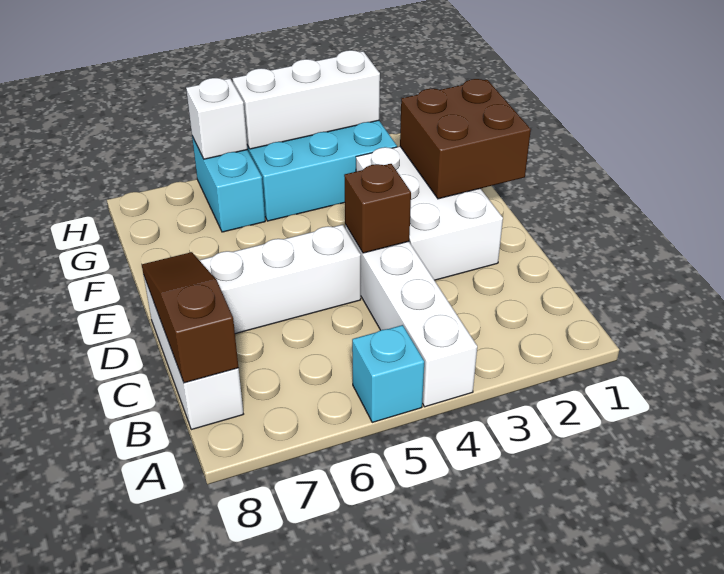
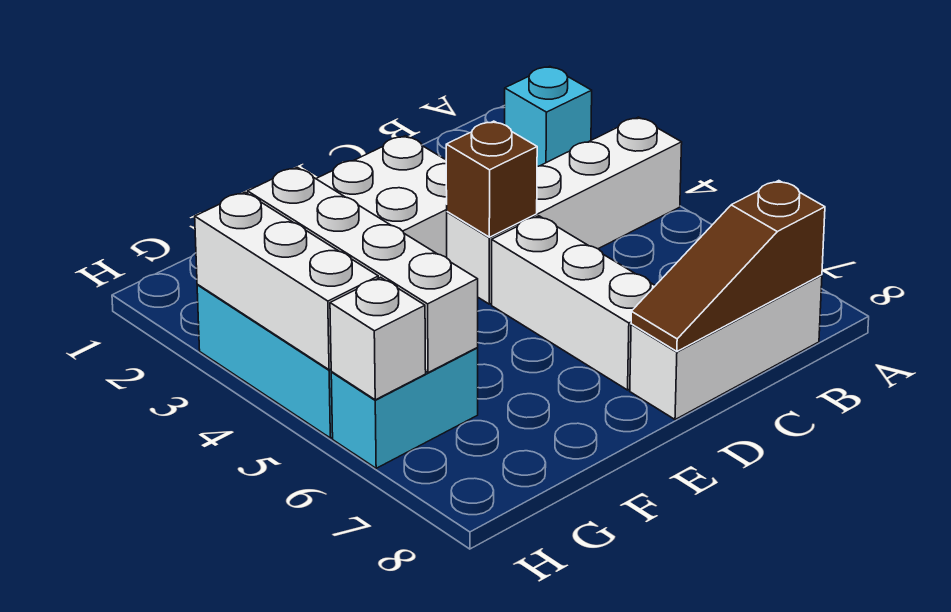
cyan 1x1 brick [352,325,424,422] -> cyan 1x1 brick moved to [505,66,592,166]
brown 2x2 brick [400,79,531,199] -> none
none -> white 1x4 brick [248,167,478,373]

